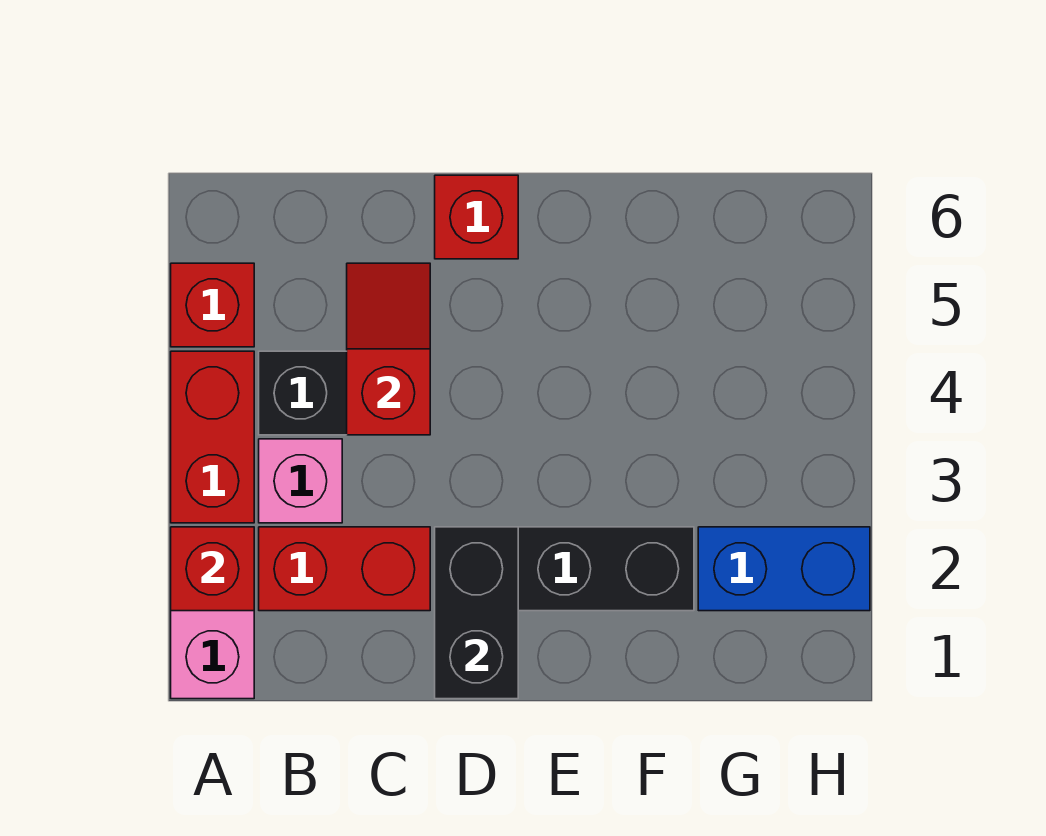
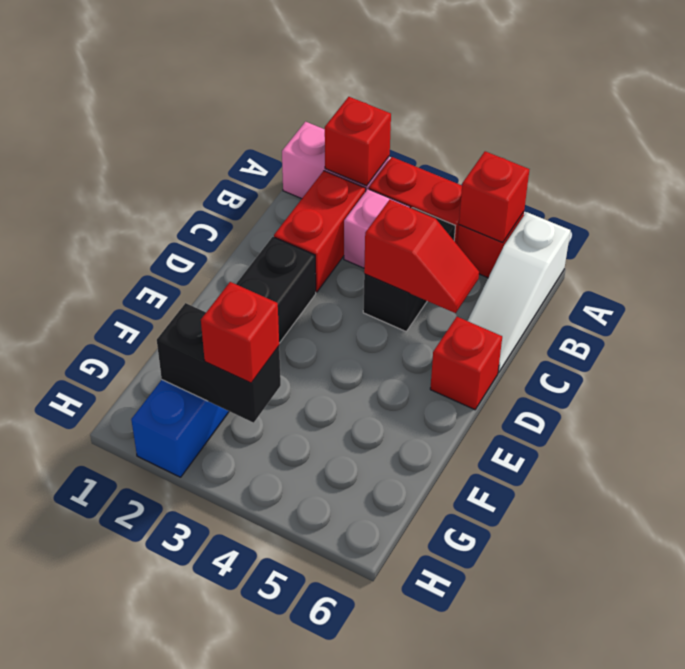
none -> red 1x1 brick [459,151,529,243]
none -> white 1x3 slope [468,212,570,372]
black 1x2 brick [435,527,518,699] -> black 1x2 brick moved to [157,303,281,423]
none -> red 1x1 brick [201,282,279,383]

